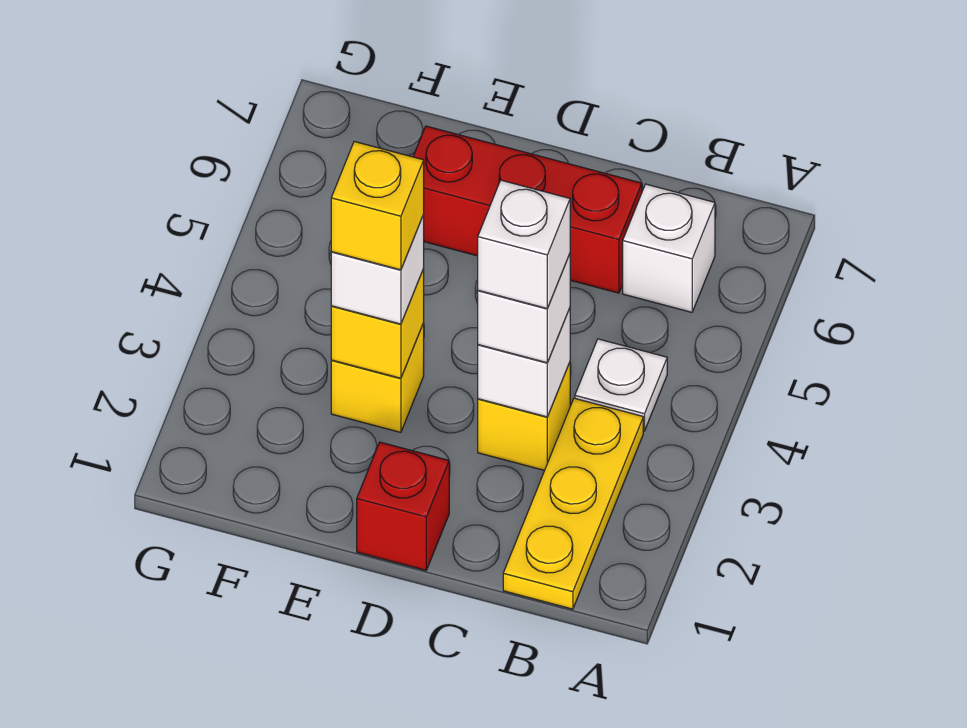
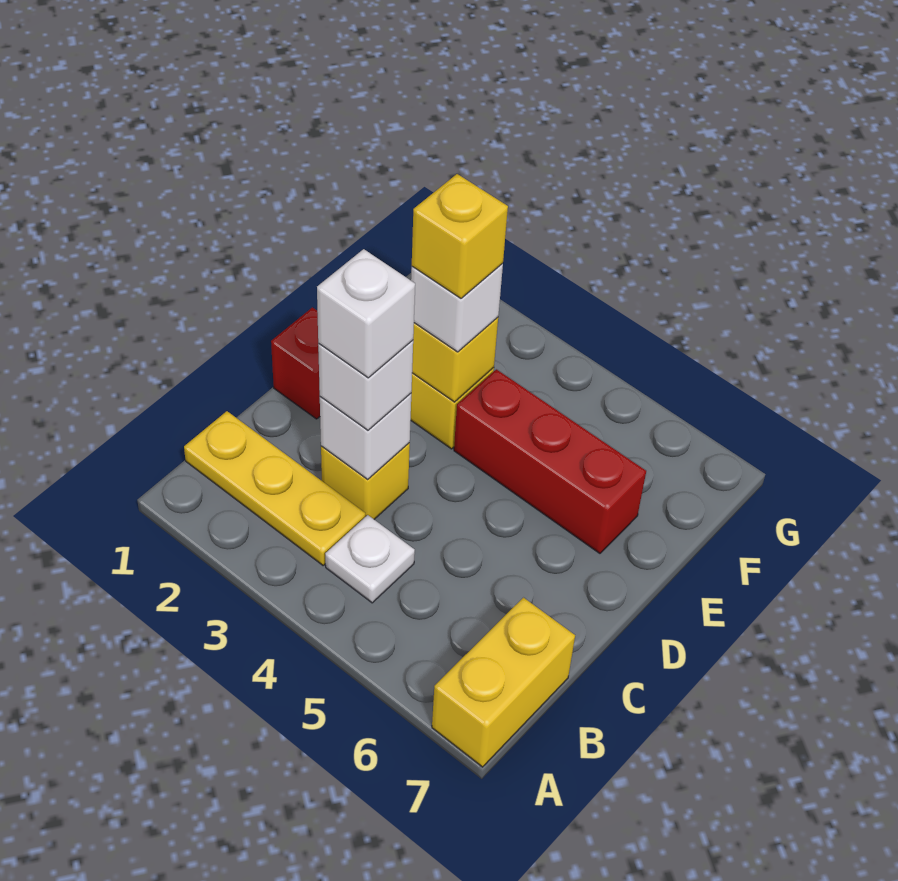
none -> yellow 1x2 brick [432,598,575,767]
white 1x1 brick [623,184,715,312] -> none
red 1x3 brick [413,126,642,293] -> red 1x3 brick turned to [454,369,646,553]

